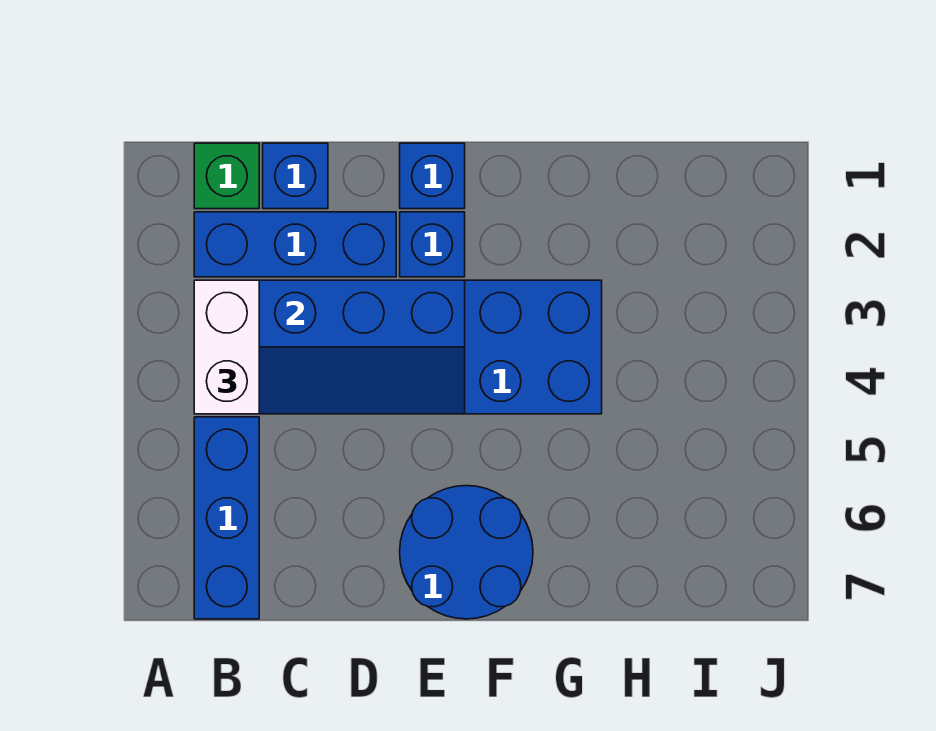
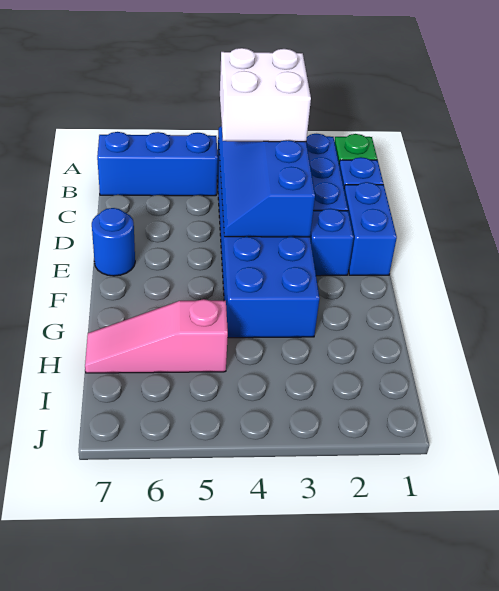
white 1x2 brick [194,280,259,414] -> white 2x2 brick [220,48,311,142]
blue 1x1 brick [400,143,465,209] -> blue 1x2 brick [344,182,397,275]
blue 2x2 round brick [400,486,533,619] -> blue 1x1 round brick [92,208,135,276]
none -> pink 1x3 slope [85,299,228,373]

